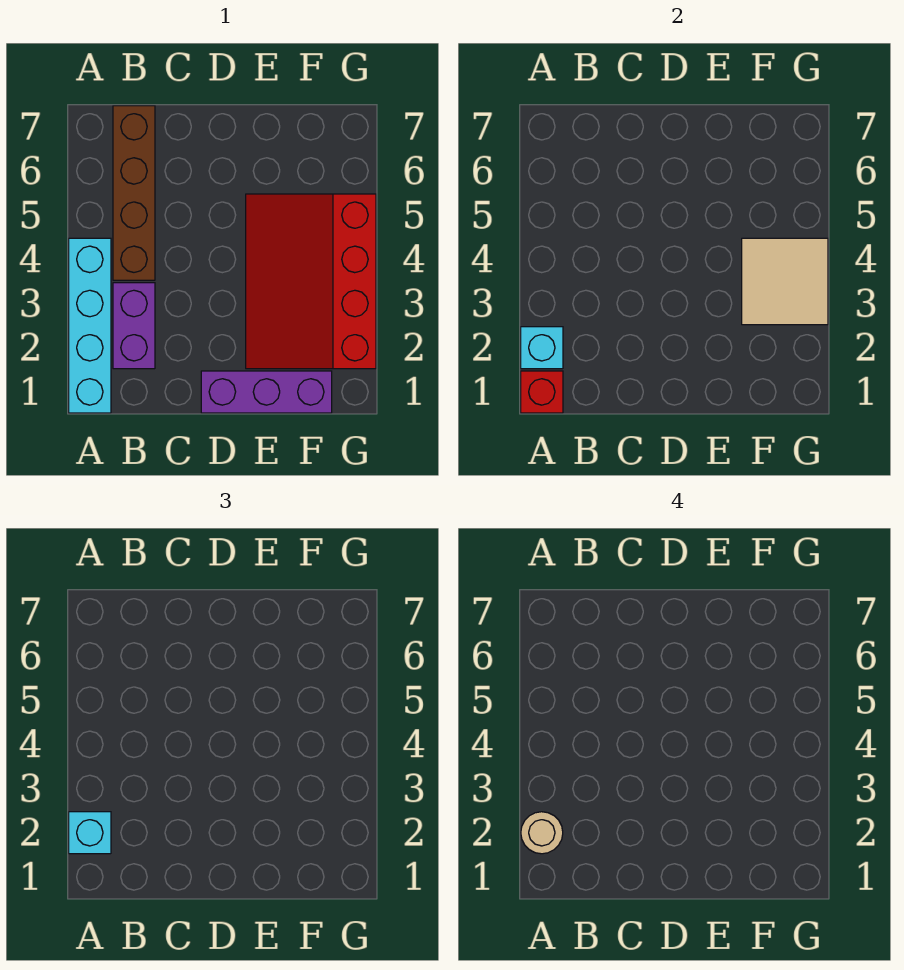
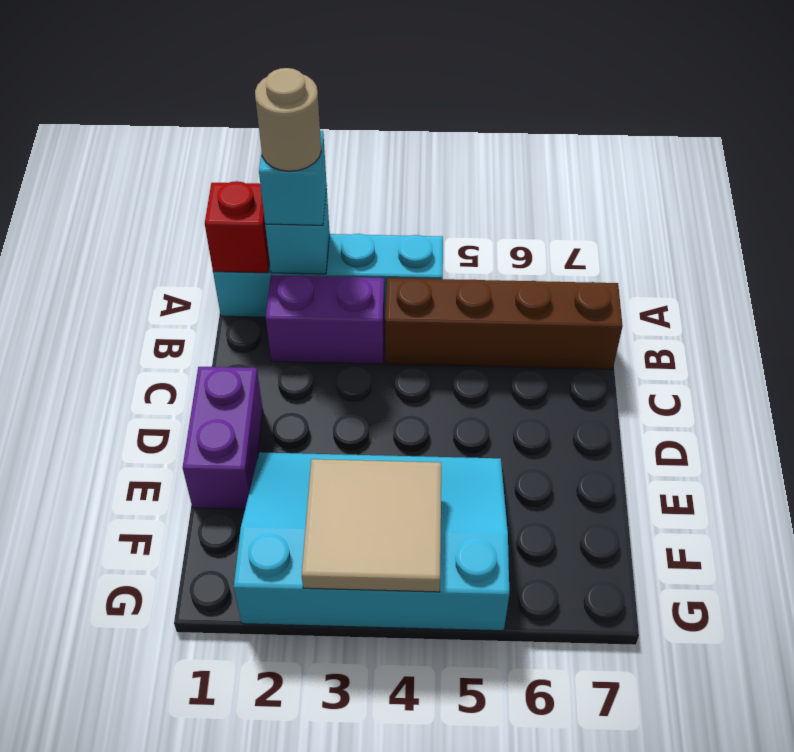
purple 1x3 brick [201,371,332,413] -> purple 1x2 brick [183,367,263,509]
red 3x4 slope [246,194,376,369] -> cyan 3x4 slope [234,452,509,631]

